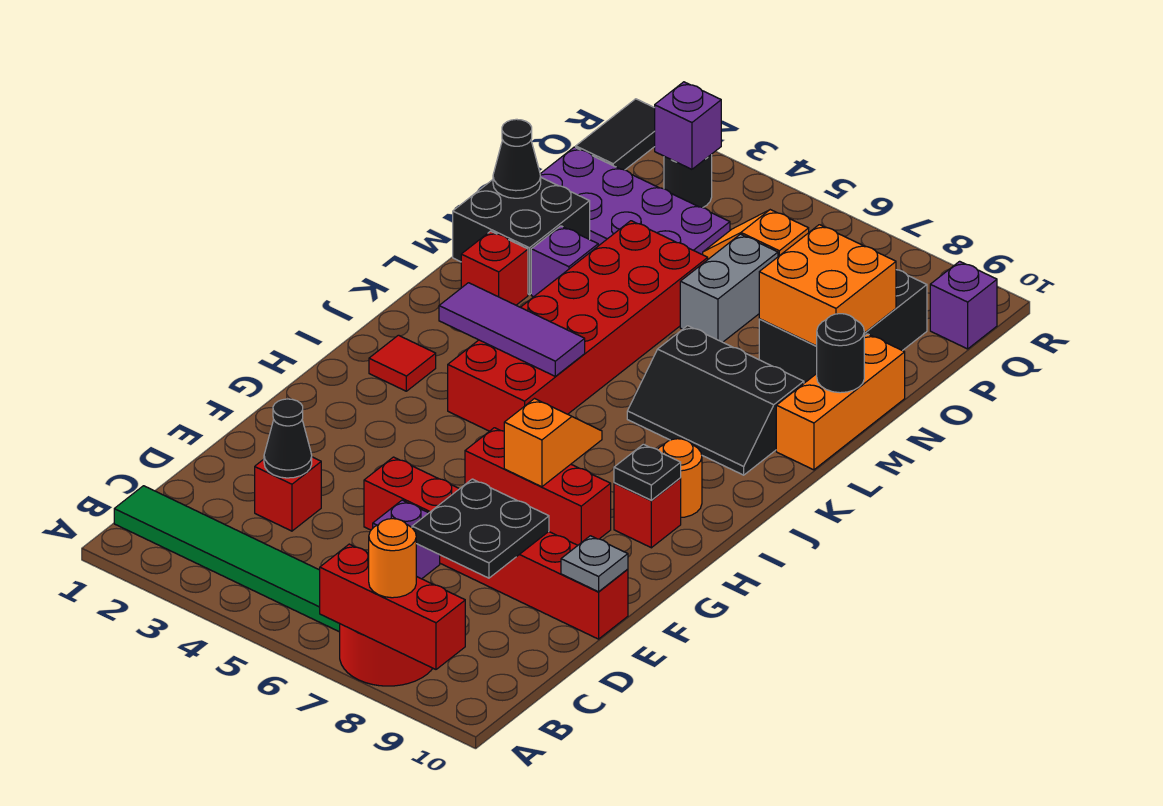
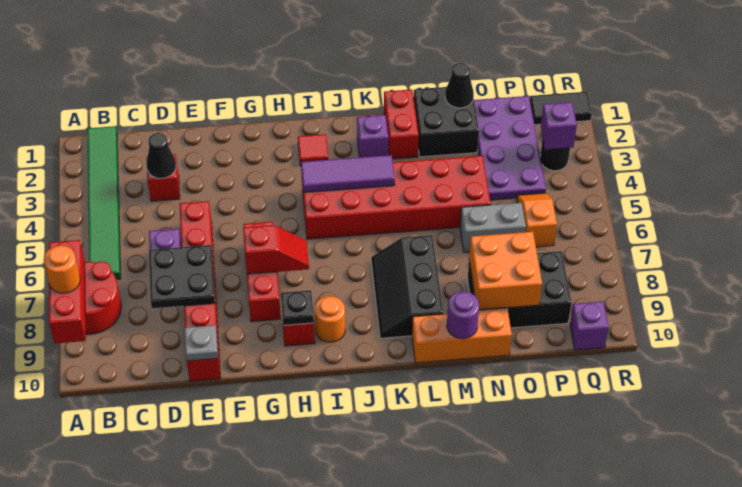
orange 1x2 slope [504,399,602,487] -> red 1x2 slope [243,225,309,274]
purple 1x3 tile [439,283,585,376] -> purple 1x3 tile turned to [301,155,395,193]
red 1x1 brick [461,231,528,305] -> red 1x2 brick [384,89,419,159]
purple 1x1 brick [531,226,598,297] -> purple 1x1 brick moved to [357,115,389,157]
black 1x1 round brick [817,314,864,393] -> purple 1x1 round brick [447,291,479,339]

